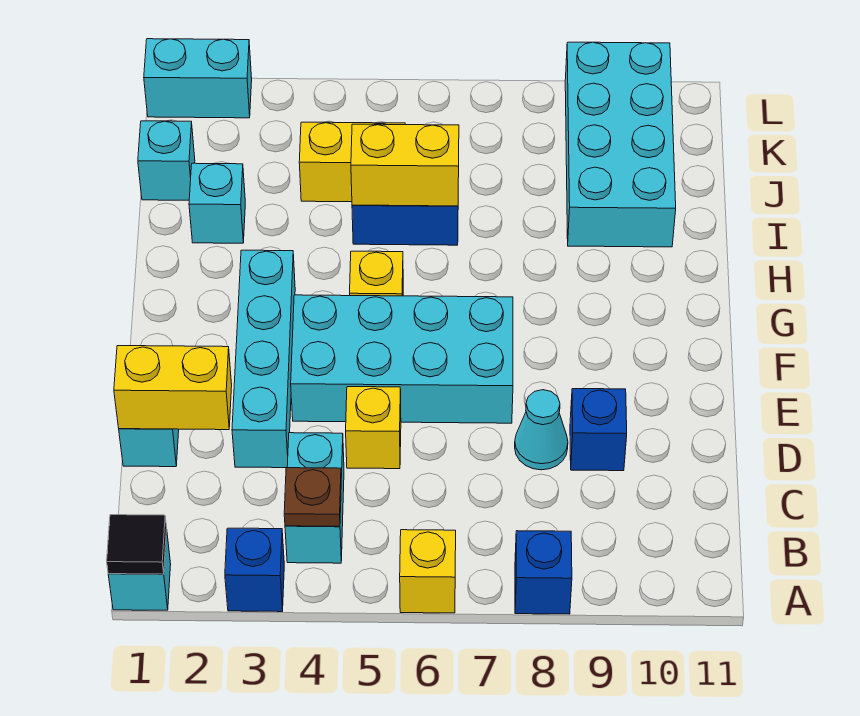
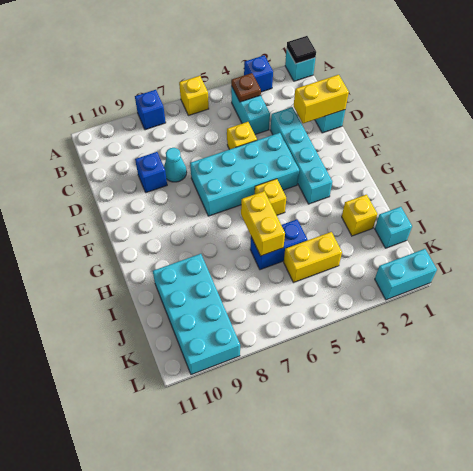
cyan 1x1 brick [189,163,245,243] -> yellow 1x1 brick [342,195,377,236]
yellow 1x2 brick [351,124,459,206] -> yellow 1x2 brick turned to [241,191,285,256]

